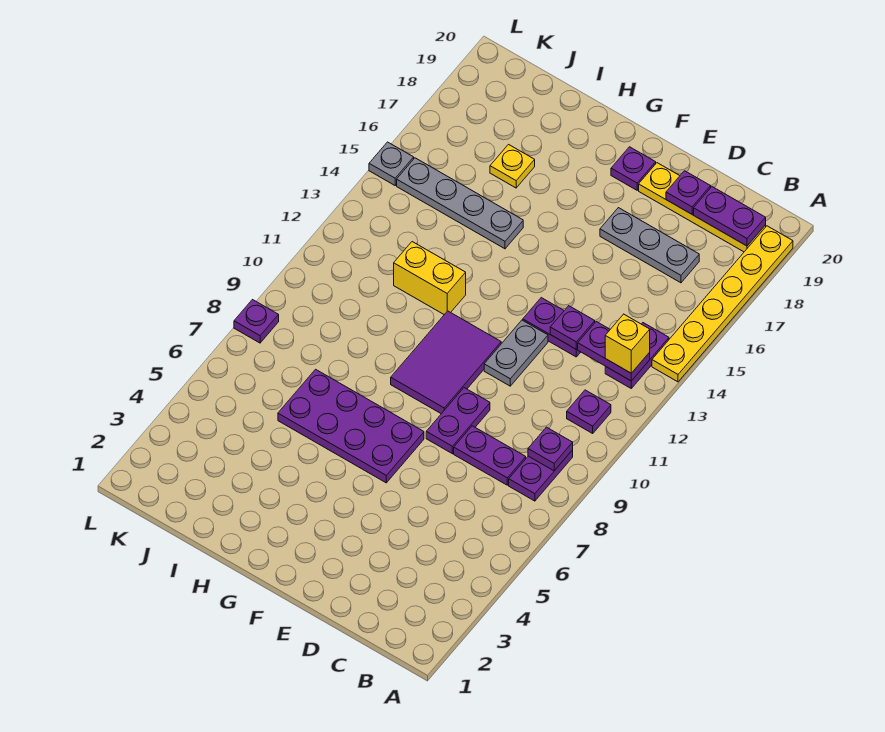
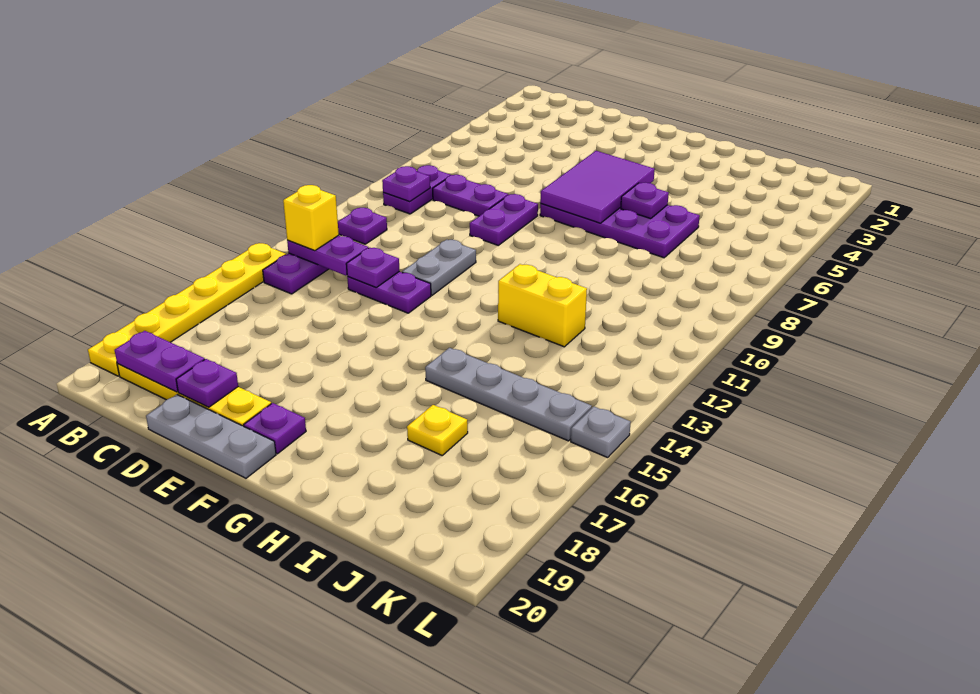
grey 1x3 plate [600,208,699,283] -> grey 1x3 plate moved to [146,395,276,478]
purple 2x3 tile [391,311,501,414] -> purple 2x3 tile moved to [540,151,655,223]
purple 1x1 plate [234,300,279,343] -> purple 1x1 plate moved to [621,183,669,219]

